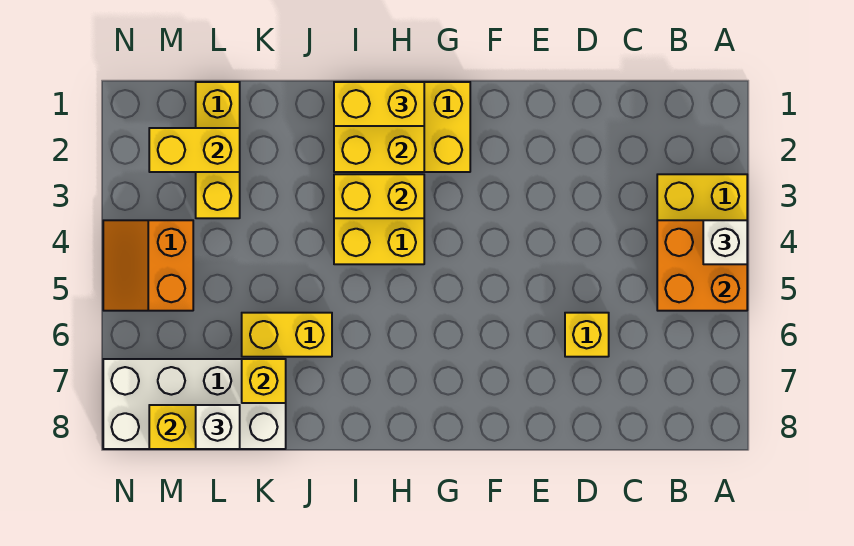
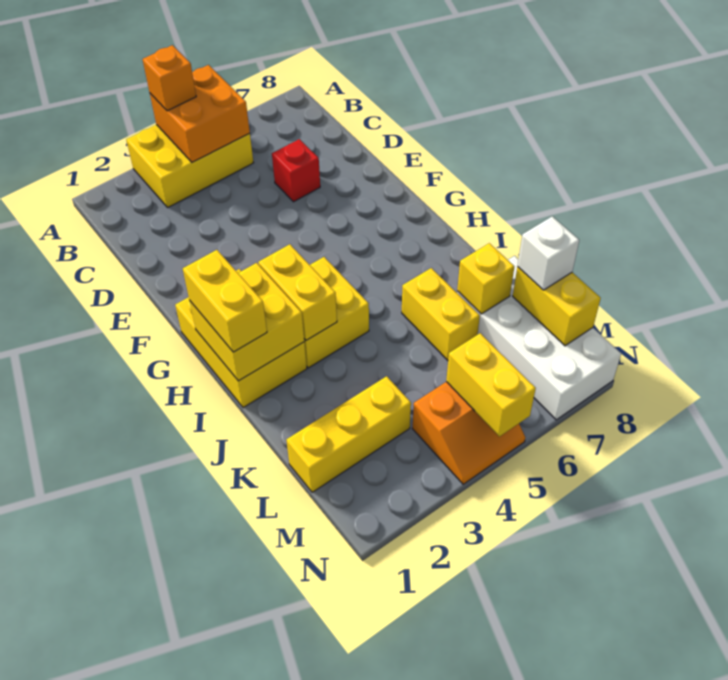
white 1x1 brick [703,220,747,264] -> orange 1x1 brick [143,45,196,111]
yellow 1x1 brick [565,313,609,357] -> red 1x1 brick [272,139,320,202]
yellow 1x2 brick [149,128,240,172] -> yellow 1x2 brick moved to [446,333,536,437]

